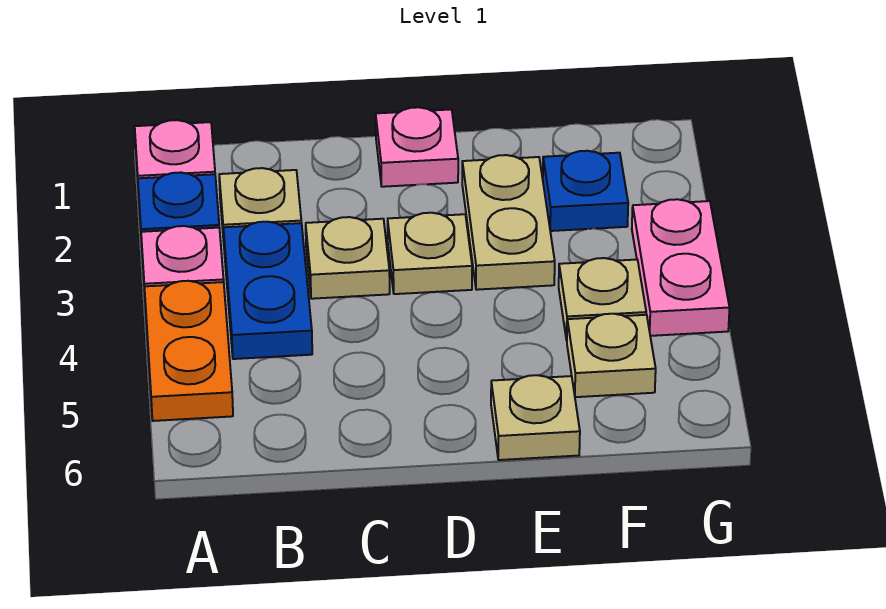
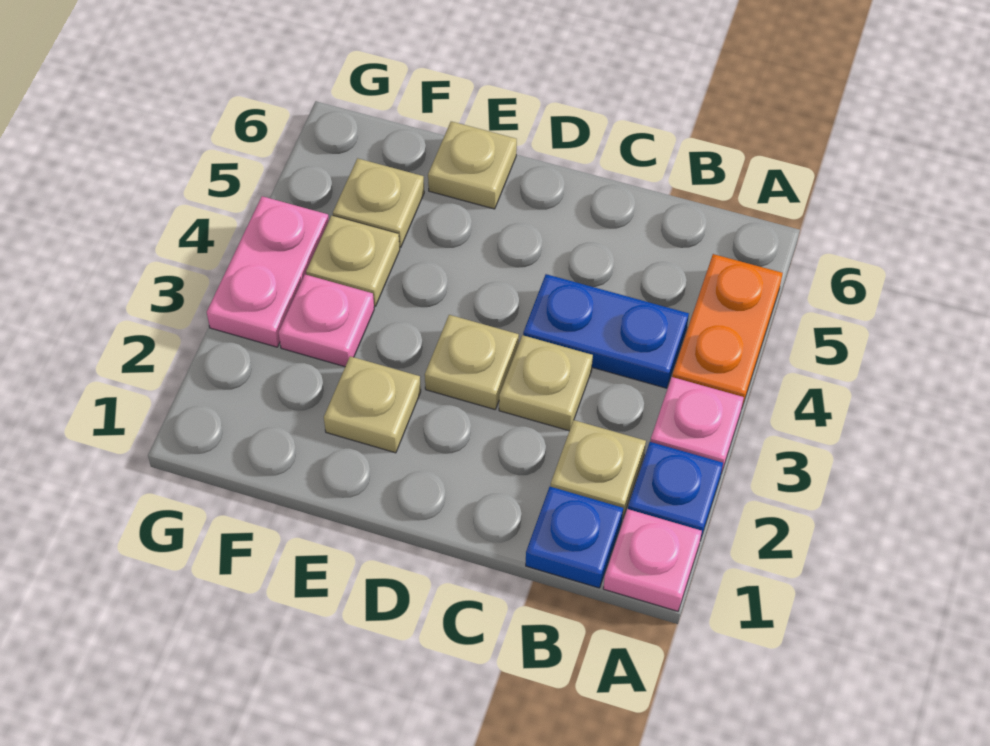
blue 1x2 plate [223,222,312,359] -> blue 1x2 plate turned to [523,274,689,388]
pink 1x1 plate [376,107,458,187] -> pink 1x1 plate moved to [279,275,374,367]
tan 1x2 plate [462,155,555,290] -> tan 1x1 plate [324,356,421,453]
blue 1x1 plate [543,151,628,231] -> blue 1x1 plate moved to [526,487,623,588]

